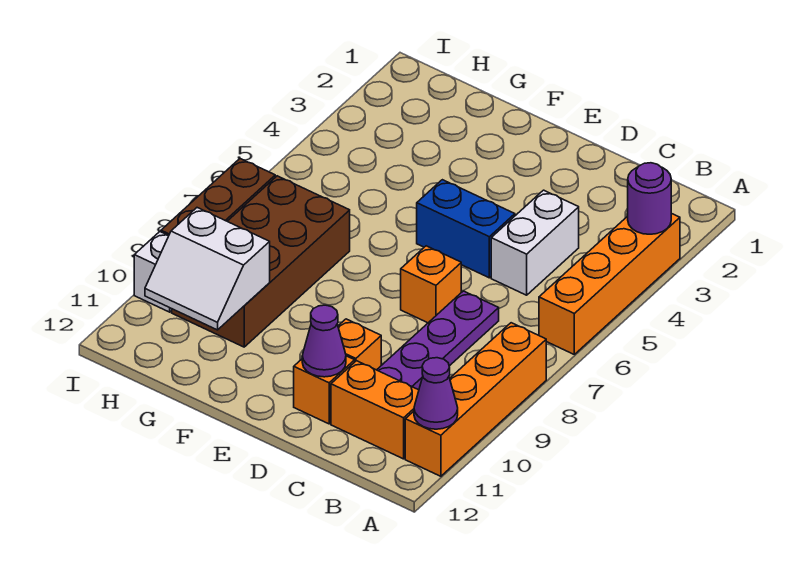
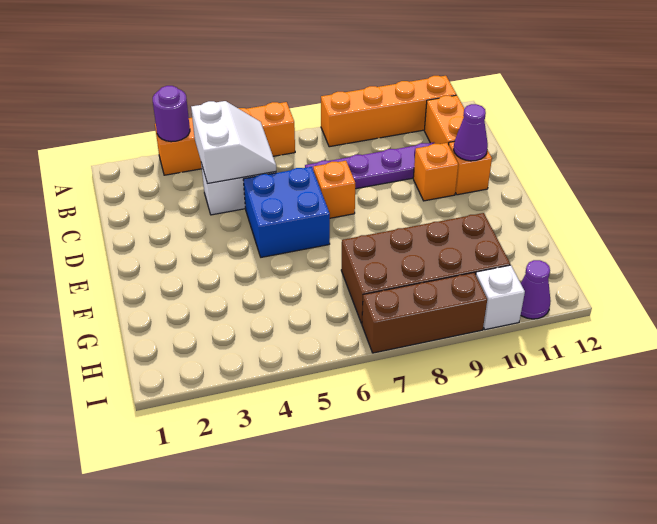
purple 1x1 cone [414,358,458,429] -> purple 1x1 cone moved to [521,260,551,319]
blue 1x2 brick [417,180,515,278] -> blue 2x2 brick [243,167,330,257]
white 2x2 slope [145,208,270,330] -> white 2x2 slope moved to [191,101,276,184]

